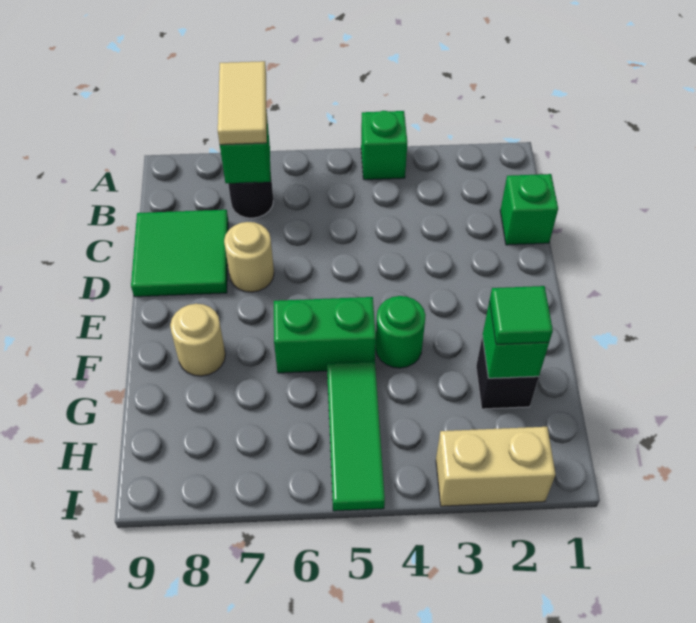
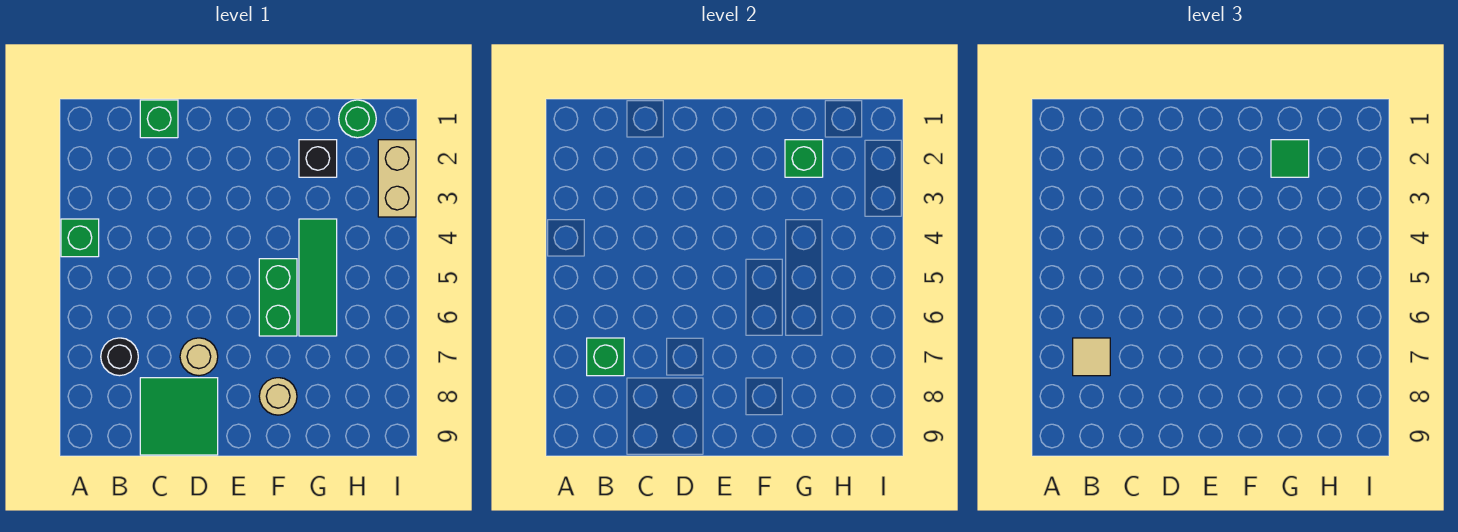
tan 1x2 tile [218,61,267,145] -> tan 1x1 tile [1073,338,1110,376]
green 1x1 round brick [375,296,426,368] -> green 1x1 round brick moved to [339,100,376,138]
green 1x3 tile [327,361,385,511] -> green 1x3 tile turned to [299,219,337,336]

